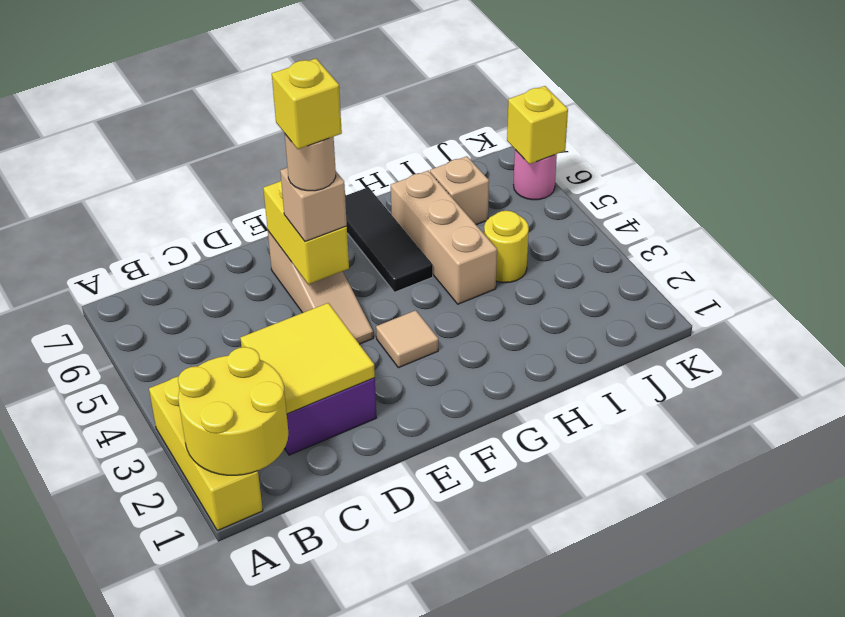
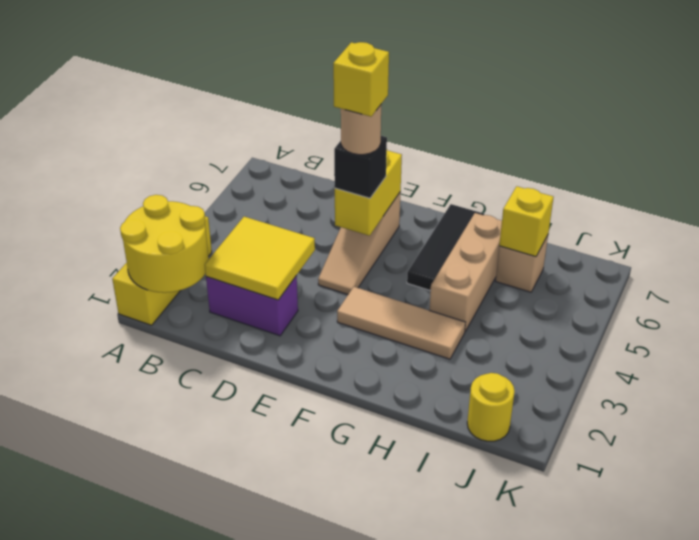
tan 1x1 brick [280,168,347,241] -> black 1x1 brick [334,136,387,198]
tan 1x1 tile [376,310,438,368] -> tan 1x3 tile [337,287,465,359]
yellow 1x1 round brick [484,211,529,283] -> yellow 1x1 round brick moved to [467,373,515,441]
pink 1x1 round brick [514,150,557,200] -> none
yellow 1x1 brick [507,86,568,164] -> yellow 1x1 brick moved to [499,186,554,257]

